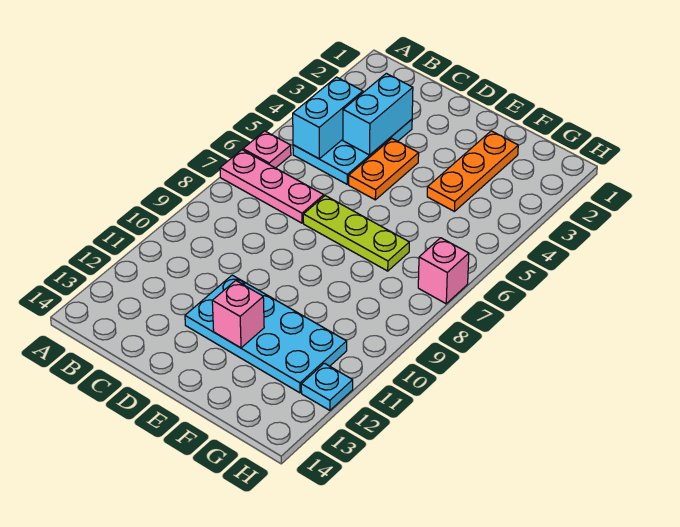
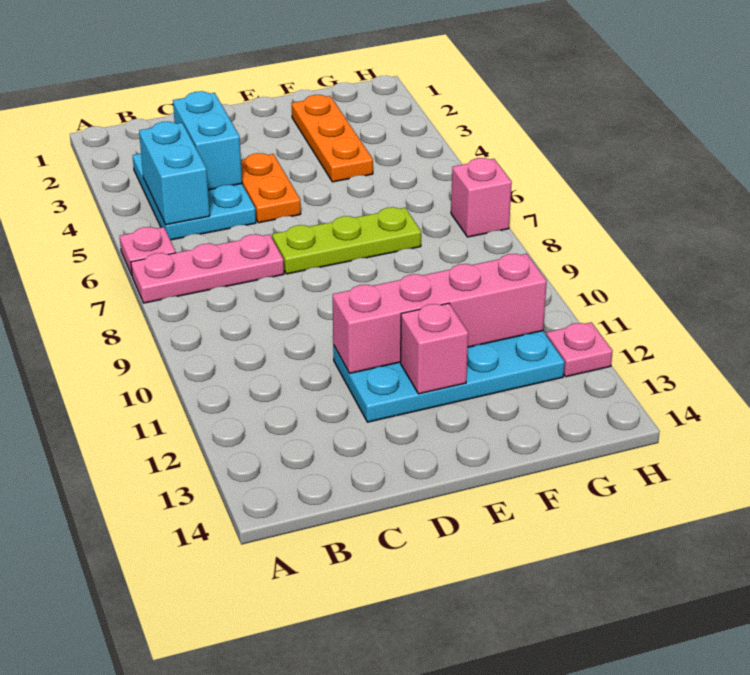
none -> pink 1x4 brick [333,254,547,373]
cyan 1x1 plate [301,363,353,410] -> pink 1x1 plate [546,322,613,377]

